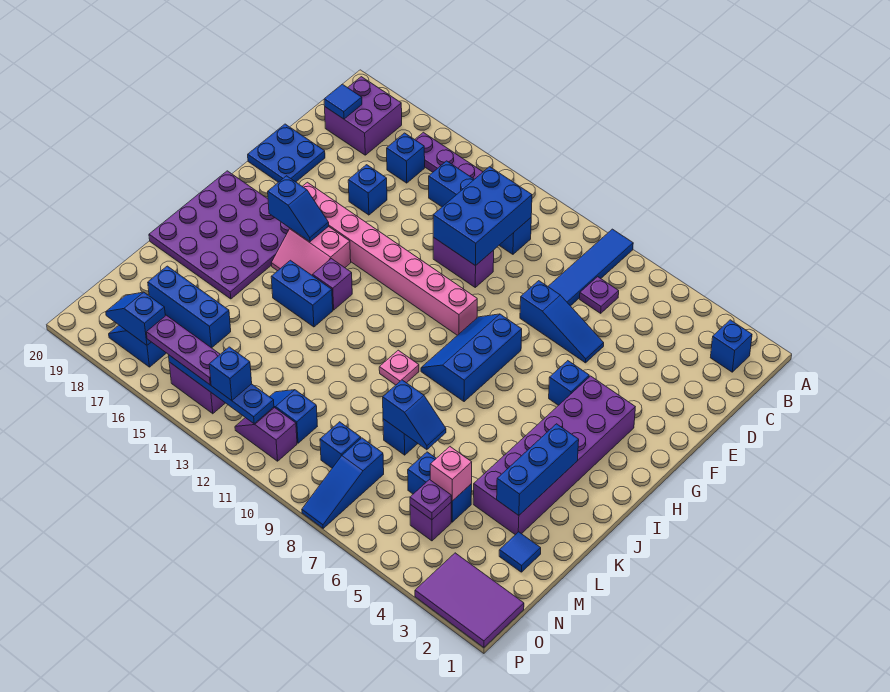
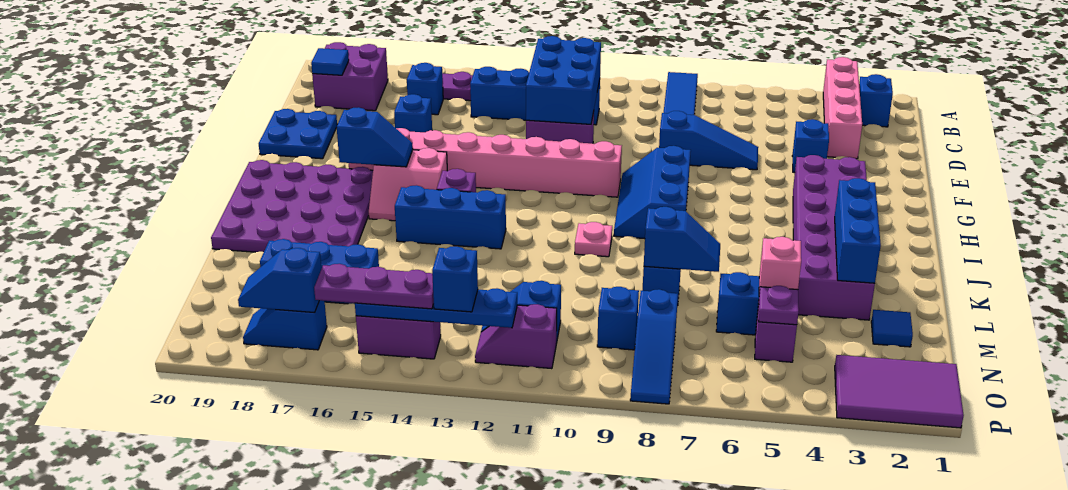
none -> pink 1x4 brick [823,57,862,159]
purple 1x1 plate [580,277,619,313] -> none
blue 1x1 brick [549,361,589,405] -> blue 1x1 brick moved to [792,119,829,172]
blue 1x2 brick [271,260,333,327] -> blue 1x3 brick [395,185,506,249]

